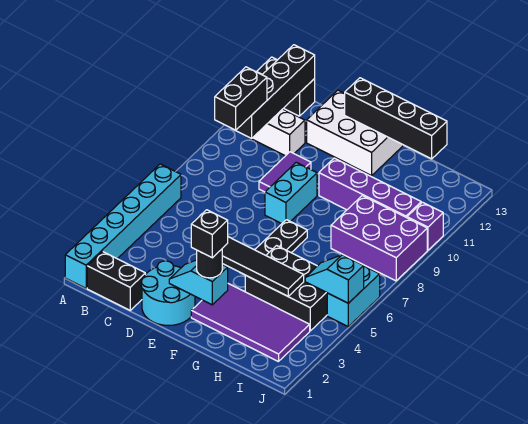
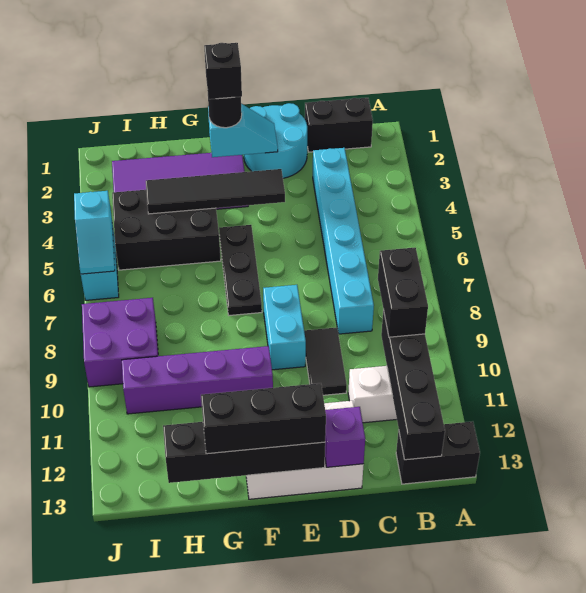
cyan 1x6 brick [65,164,181,288] -> cyan 1x6 brick moved to [313,148,374,334]
purple 1x2 tile [259,152,311,192] -> black 1x2 tile [304,327,347,395]
none -> black 1x3 brick [201,383,326,454]
purple 2x3 brick [331,195,427,281] -> purple 2x2 brick [82,298,158,387]
cyan 1x2 slope [305,255,364,303] -> cyan 1x2 slope turned to [74,191,115,274]
purple 1x1 brick [407,202,443,250] -> purple 1x1 brick moved to [325,407,365,467]

